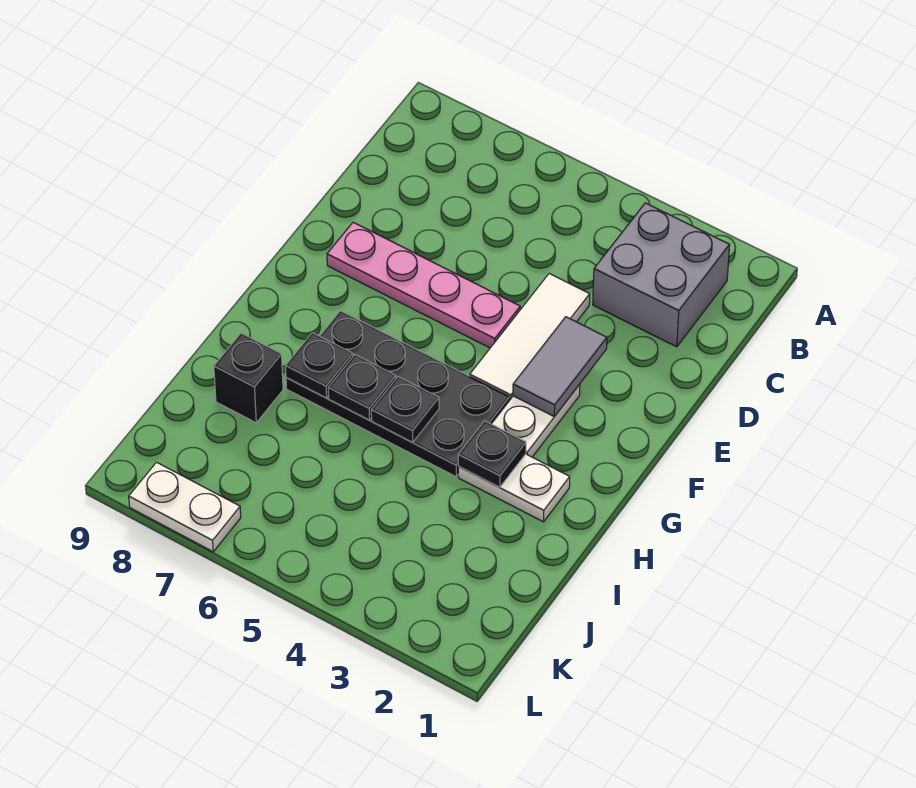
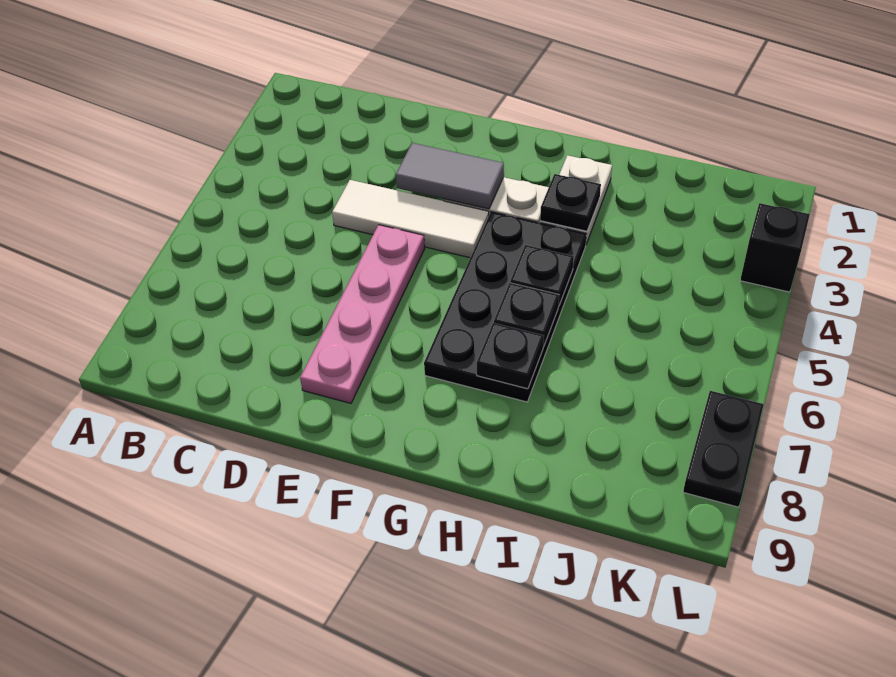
grey 2x2 brick [593,203,730,347] -> none
black 1x1 brick [214,333,283,423] -> black 1x1 brick moved to [740,203,810,292]
white 1x2 plate [129,462,241,552] -> black 1x2 plate [683,391,764,507]

